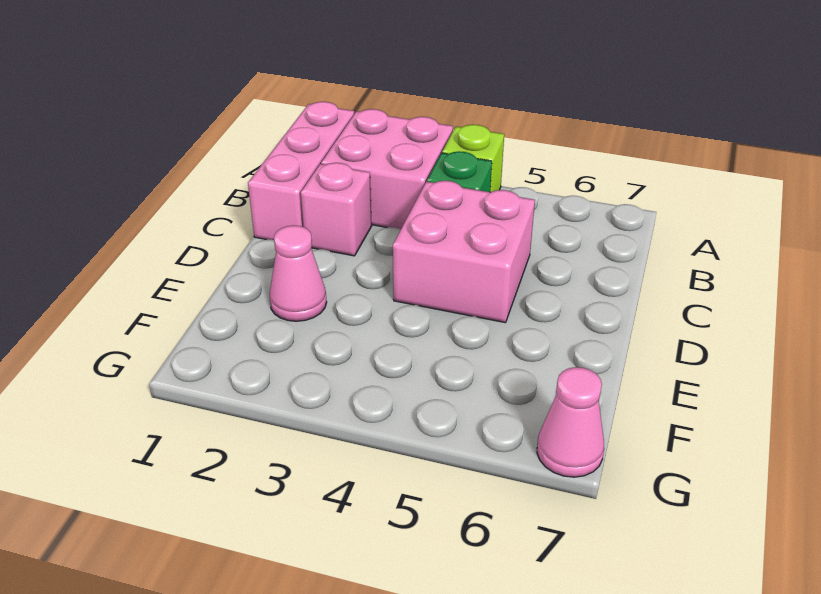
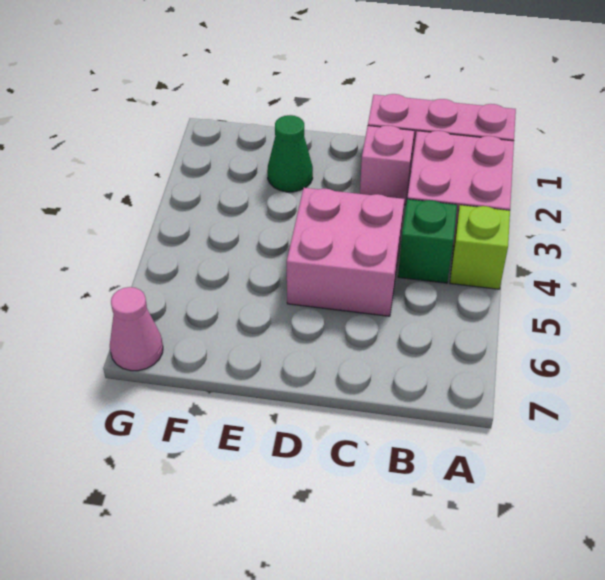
pink 1x1 cone [269,225,327,321] -> green 1x1 cone [267,115,313,192]

